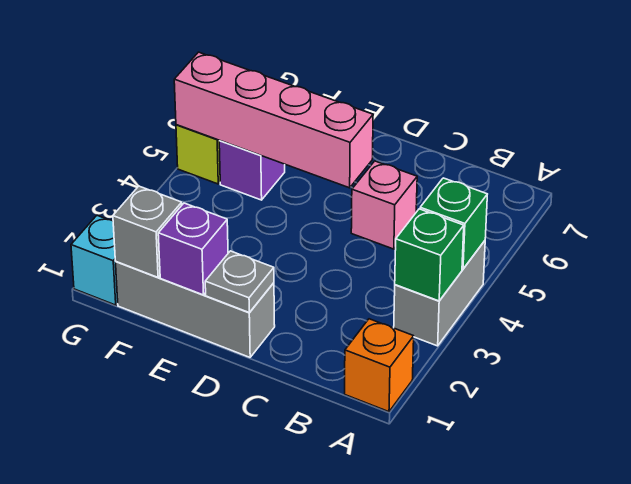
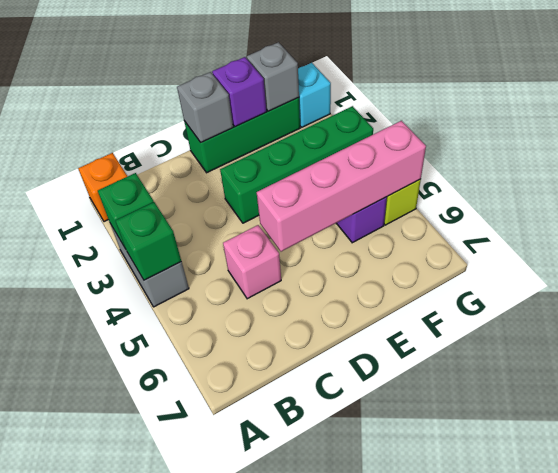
grey 1x3 brick [116,262,275,357] -> green 1x3 brick [184,98,300,173]
grey 1x1 plate [205,251,274,313] -> grey 1x1 brick [177,72,233,142]
none -> green 1x4 brick [220,106,373,223]

